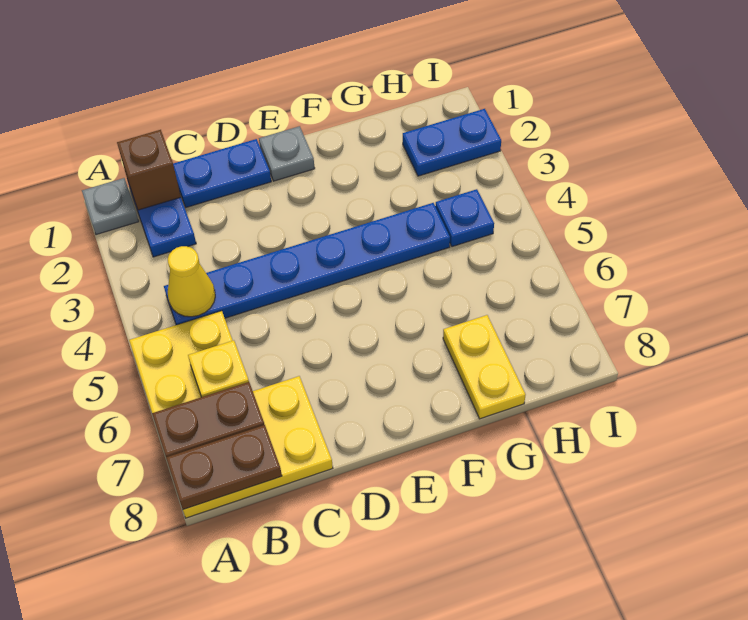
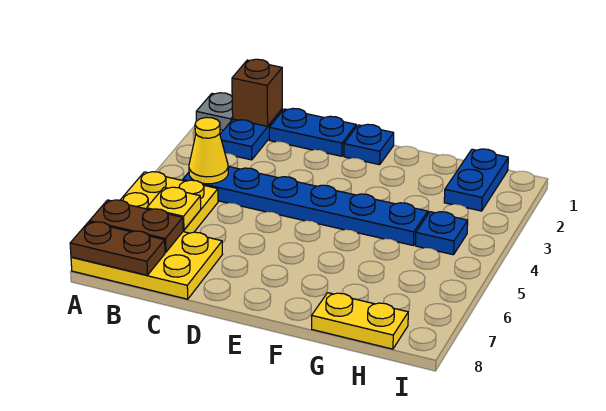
grey 1x1 plate [259,126,315,181] -> blue 1x1 plate [344,124,394,165]
yellow 1x2 plate [443,315,525,419] -> yellow 1x2 plate turned to [312,293,408,349]
blue 1x2 plate [403,109,501,176] -> blue 1x2 plate turned to [444,149,508,211]

